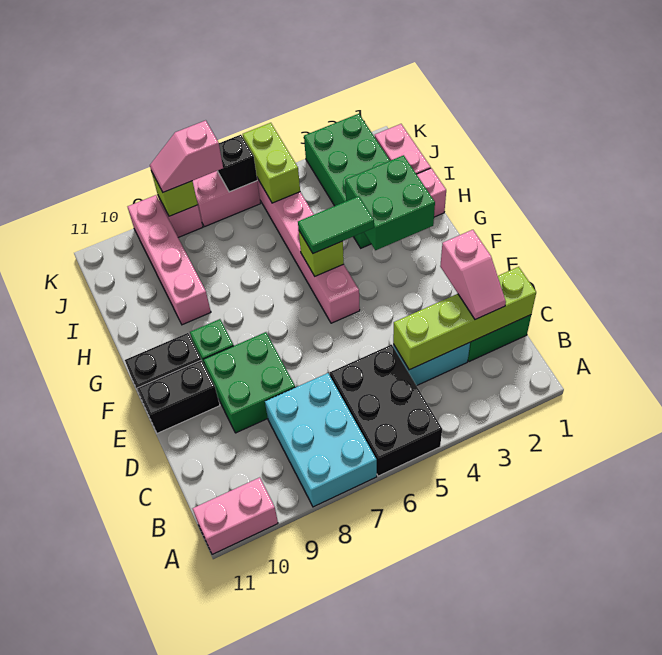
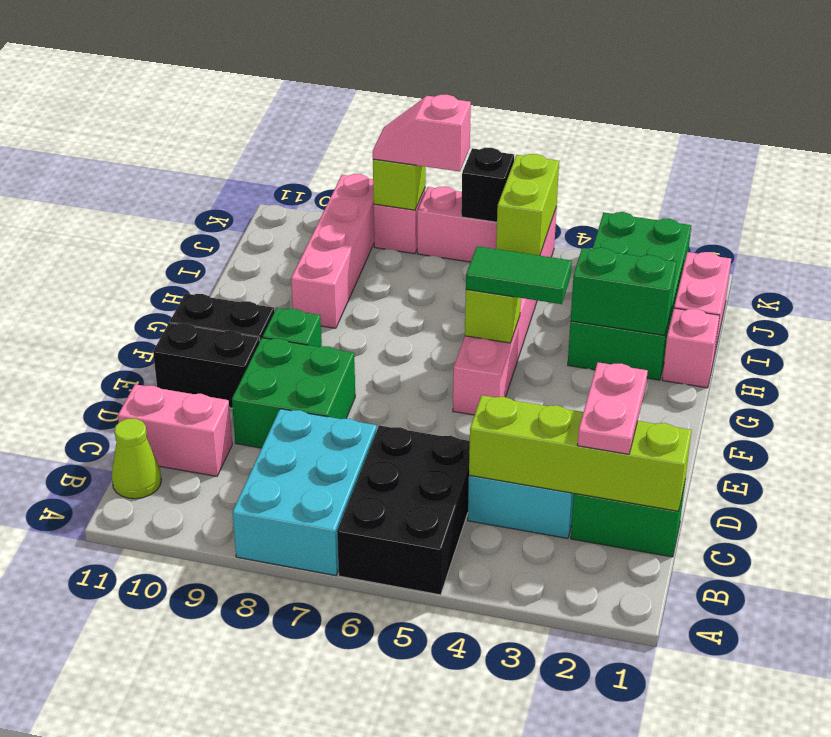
pink 1x2 brick [193,477,278,555] -> pink 1x2 brick moved to [118,384,232,476]
none -> lime 1x1 cone [112,419,161,499]
pink 1x2 slope [440,230,506,320] -> pink 1x2 plate [577,362,648,454]
green 2x2 brick [345,155,435,250] -> green 1x2 brick [570,248,676,336]

